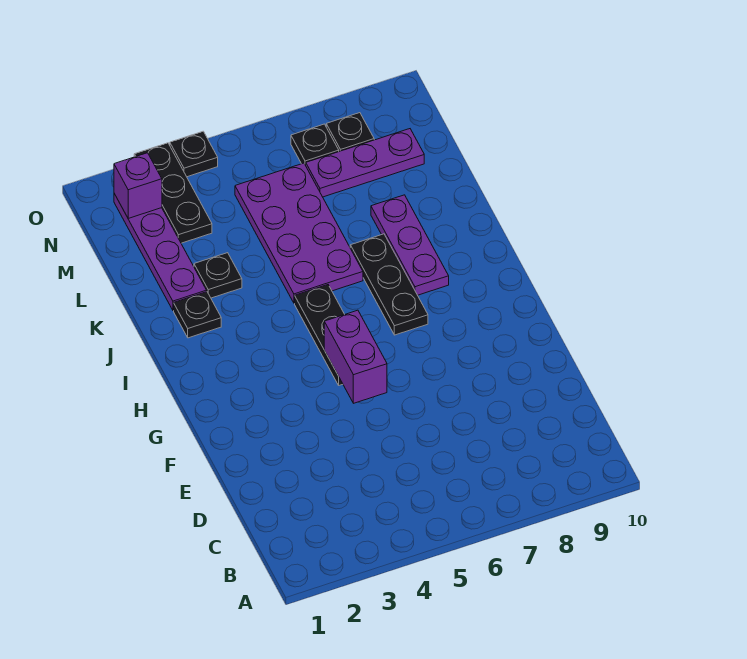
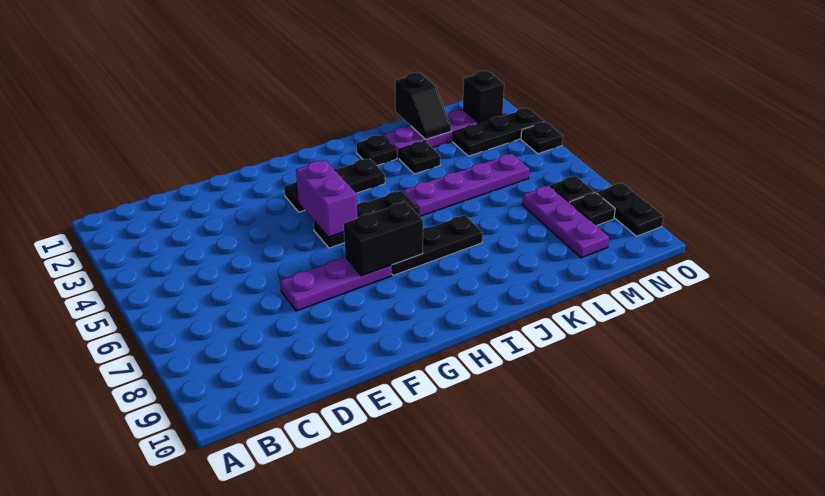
purple 1x2 brick [324,310,387,403] -> purple 1x2 brick turned to [296,160,357,237]
none -> black 1x3 plate [284,159,385,212]
none -> black 1x2 brick [344,202,423,276]
purple 1x3 plate [371,195,449,295] -> purple 1x3 plate moved to [280,257,392,311]
purple 2x4 plate [235,163,363,303] -> purple 1x4 plate [403,154,529,216]
none -> black 1x2 slope [395,73,451,139]
purple 1x1 brick [114,153,162,218] -> black 1x1 brick [463,71,504,123]
none -> black 1x2 plate [597,183,664,236]

